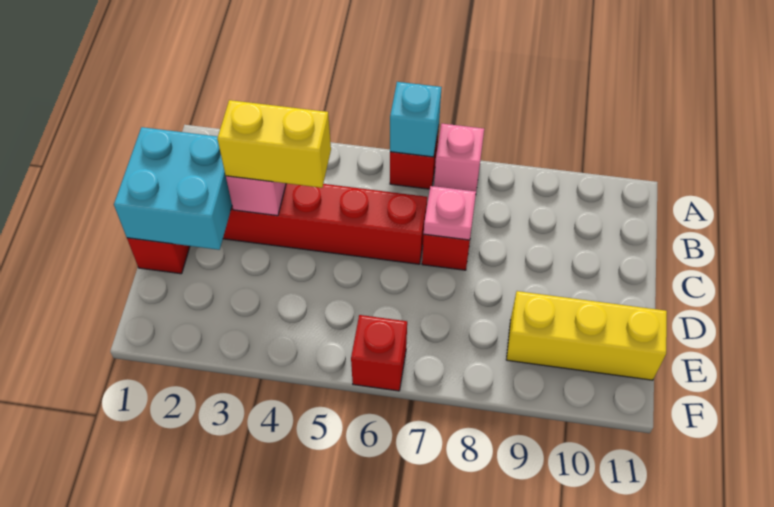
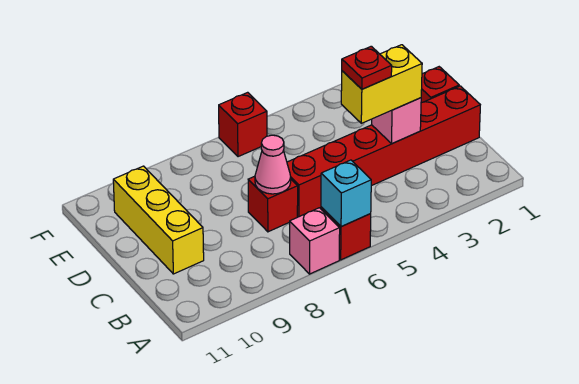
cyan 2x2 brick [114,127,232,250] -> none
none -> red 1x1 plate [342,46,392,89]
pink 1x1 plate [424,186,476,240] -> pink 1x1 cone [255,135,291,194]
yellow 1x3 brick [506,291,667,380] -> yellow 1x3 brick turned to [113,166,204,274]

